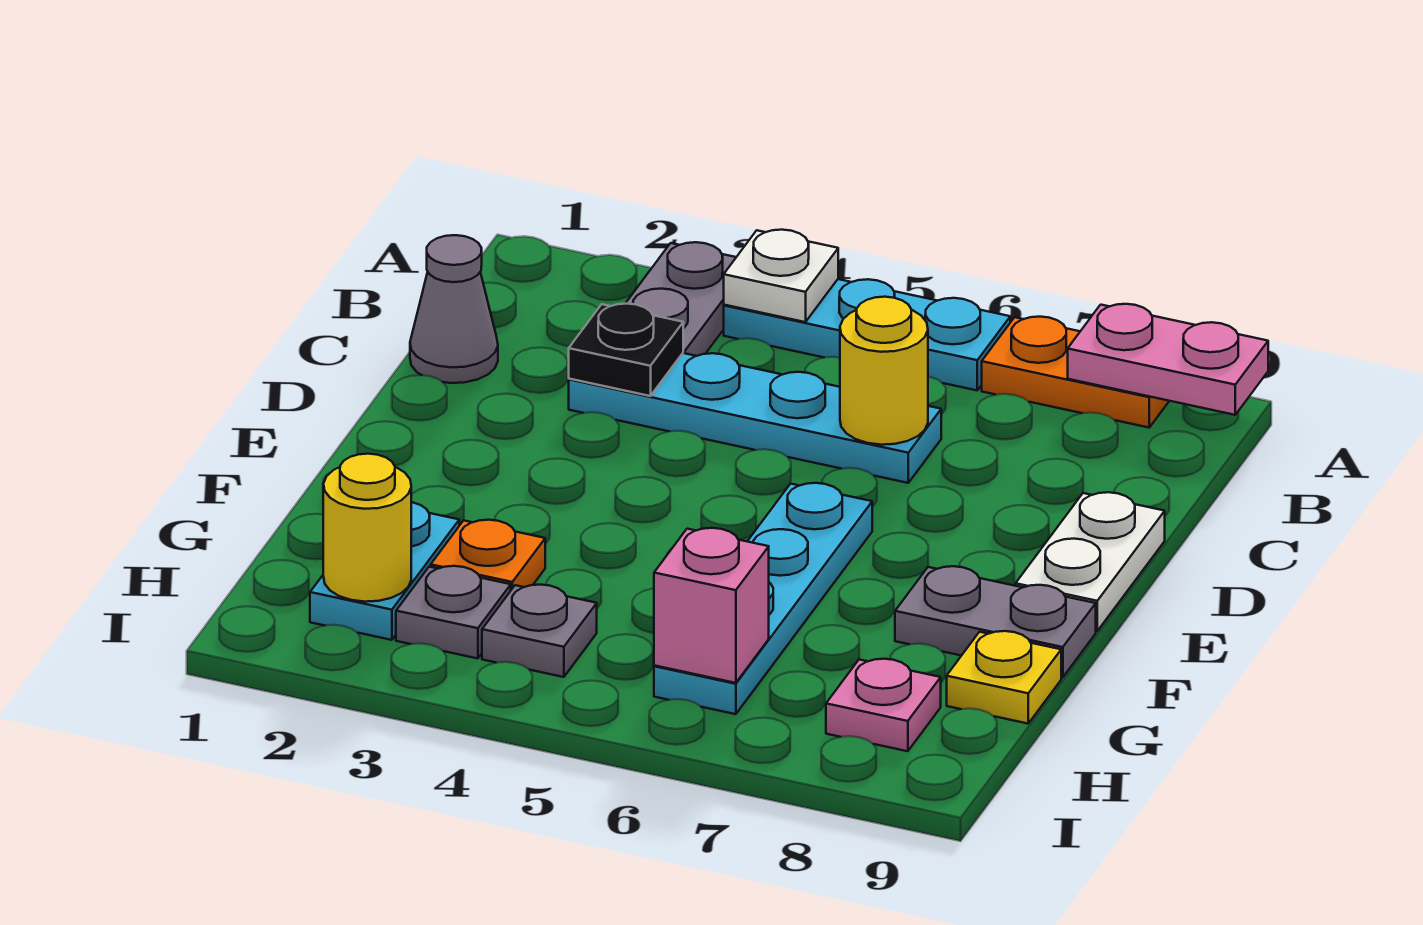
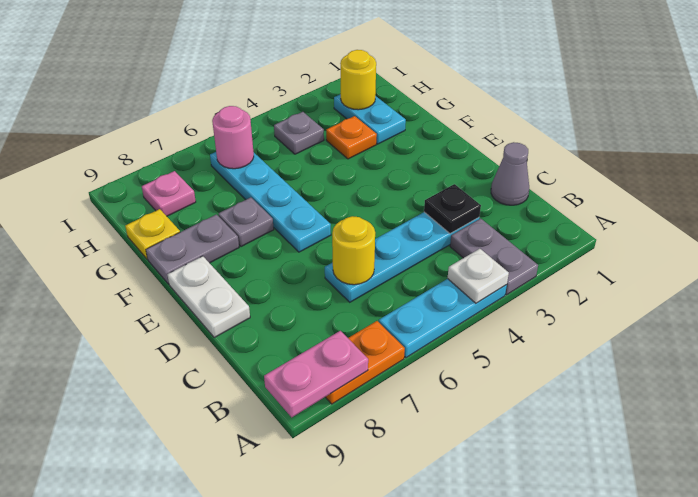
grey 1x1 plate [396,566,511,659] -> grey 1x1 plate moved to [218,197,274,247]
pink 1x1 brick [654,528,769,683] -> pink 1x1 round brick [212,106,254,169]

